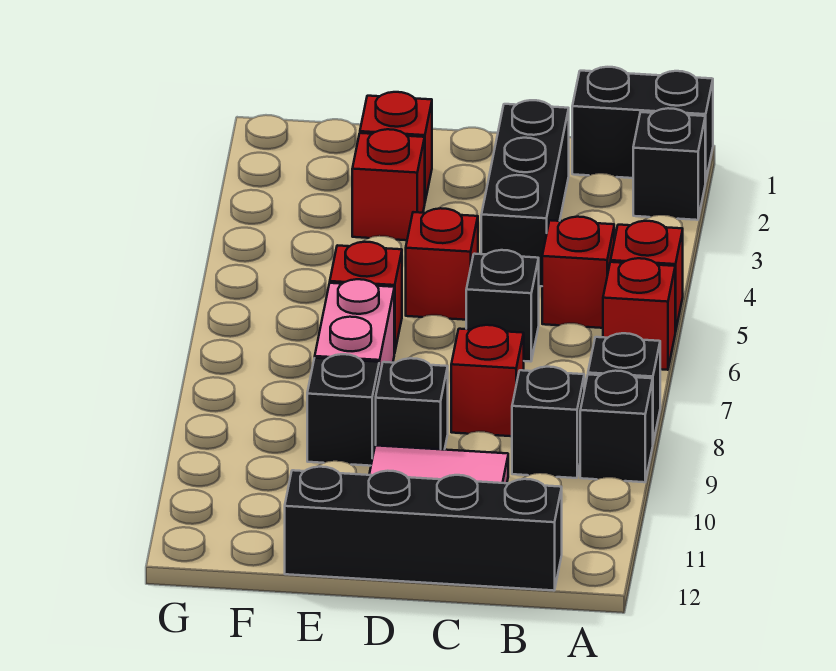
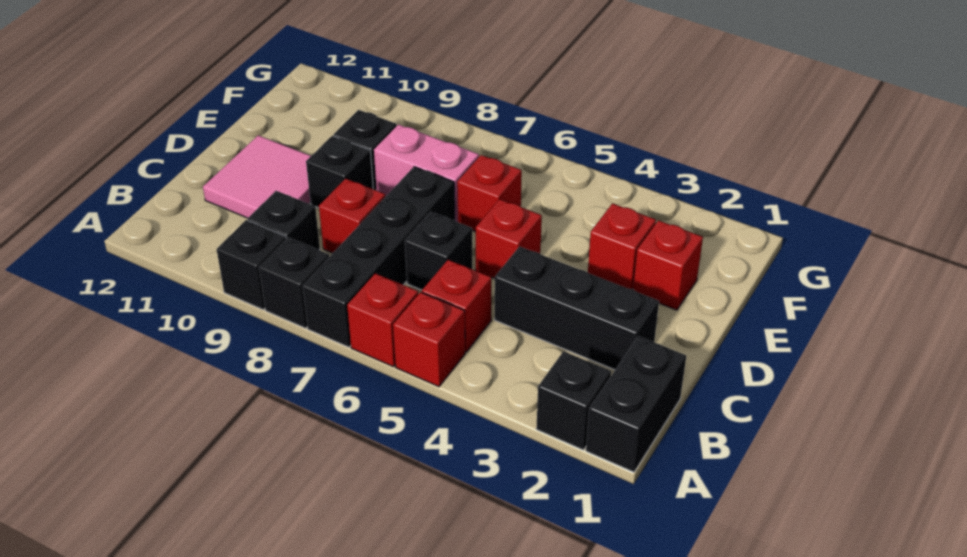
black 1x4 brick [285,467,562,591] -> black 1x4 brick moved to [303,167,455,347]

